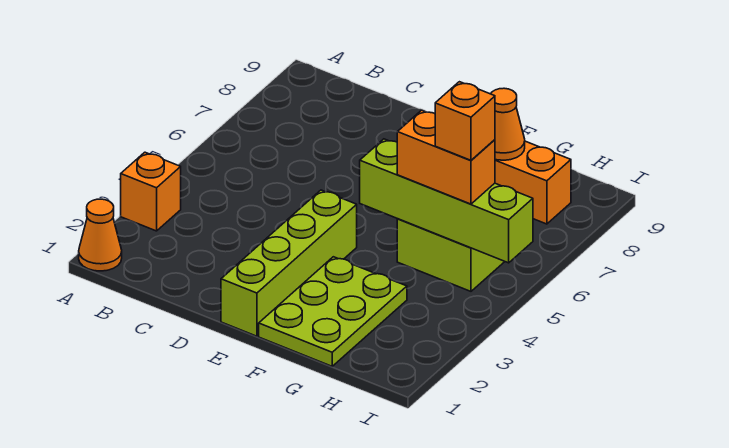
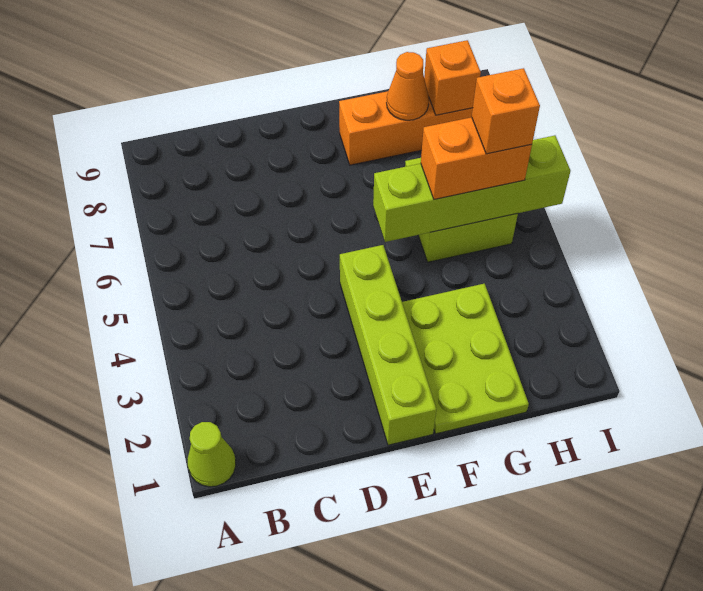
orange 1x1 cone [79,199,122,271] -> lime 1x1 cone [188,422,236,487]
orange 1x1 brick [121,152,181,231] -> orange 1x1 brick moved to [424,40,481,115]

